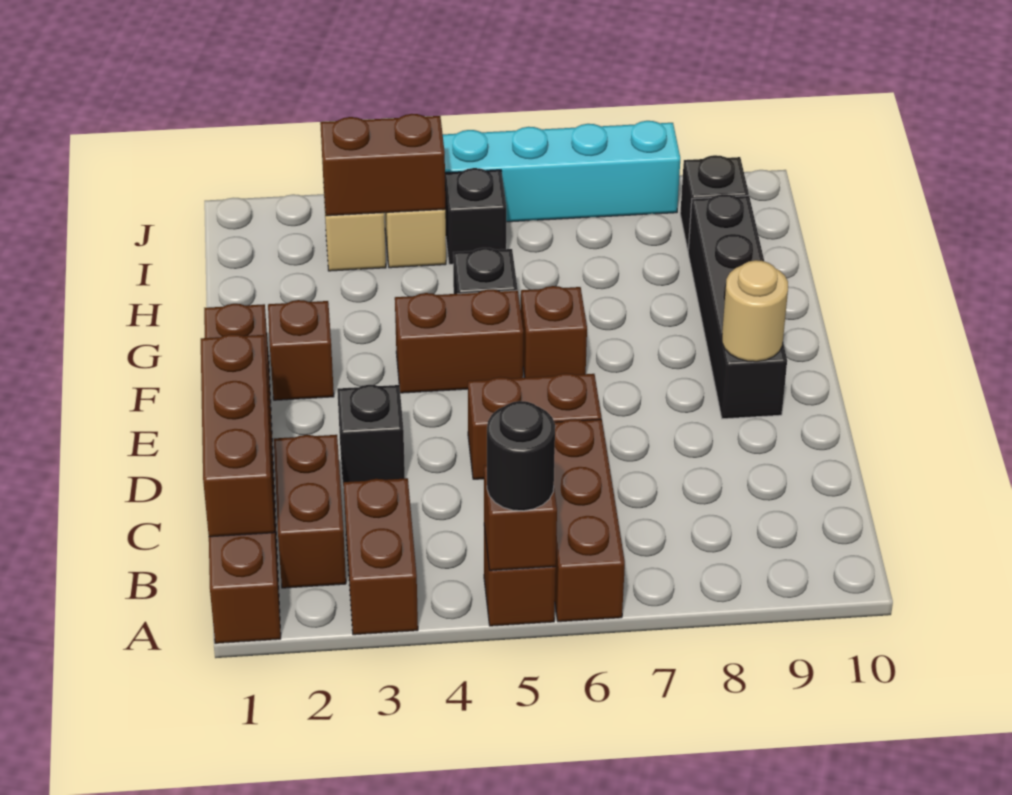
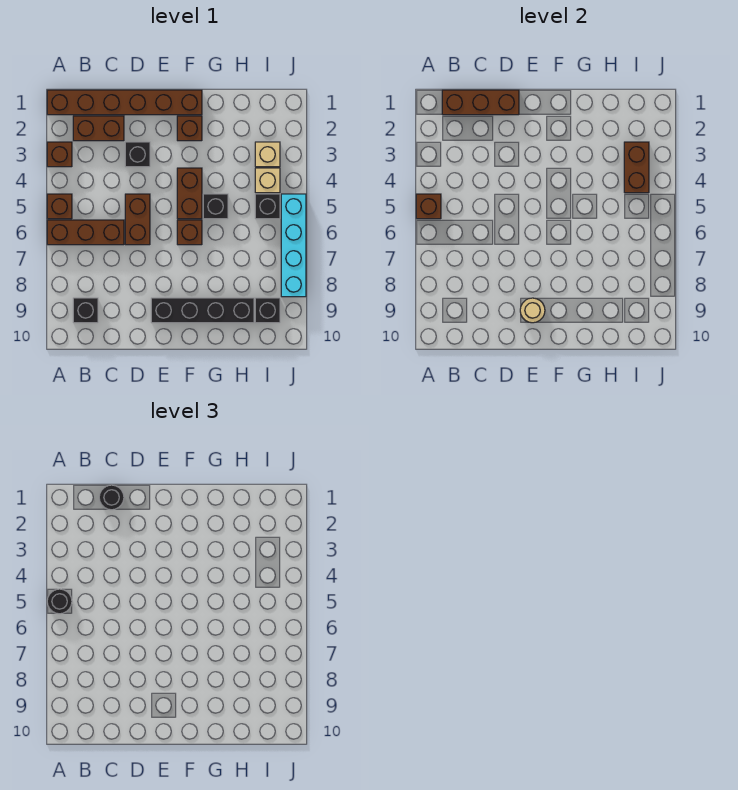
brown 1x2 brick [344,478,418,635] -> brown 1x1 brick [47,142,72,167]
none -> black 1x1 brick [73,298,98,323]
none -> black 1x1 round brick [99,485,124,510]

